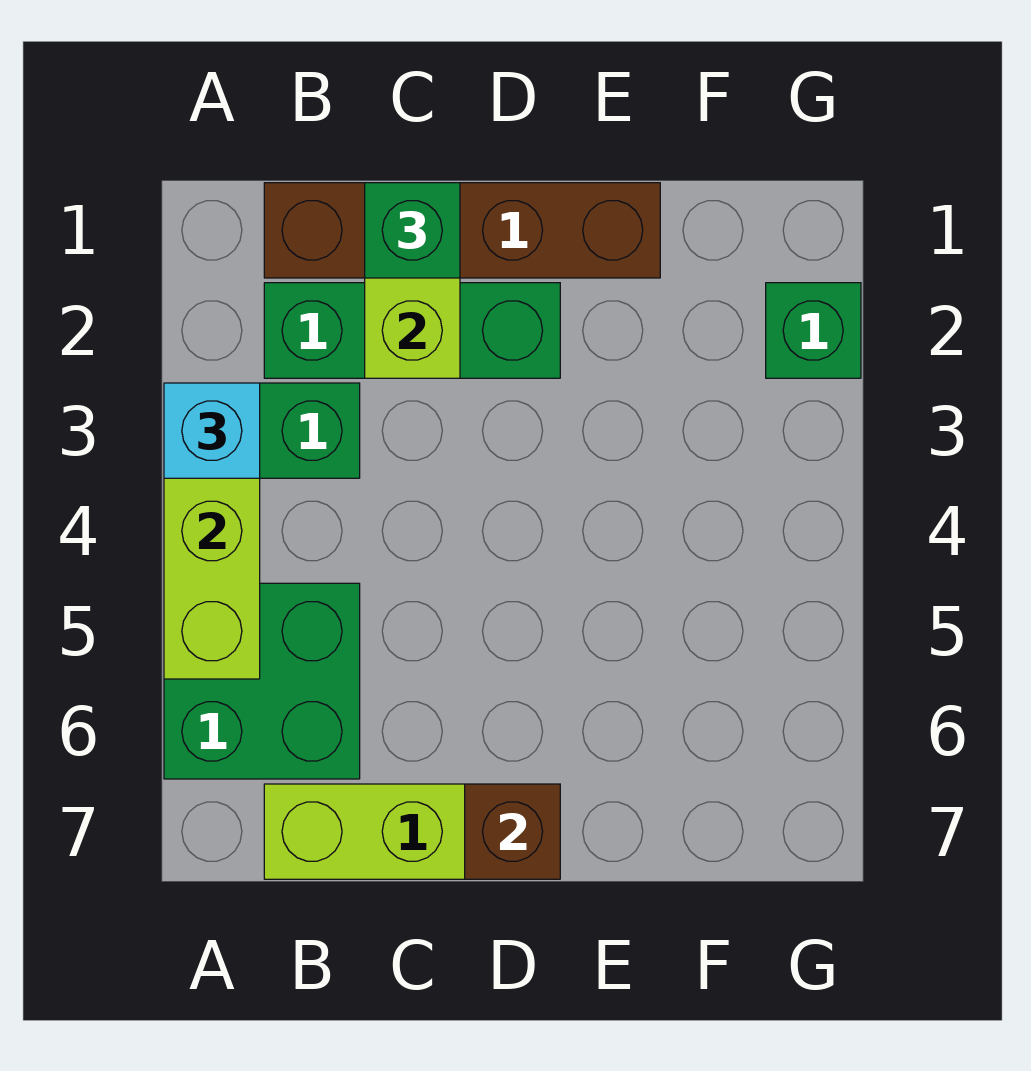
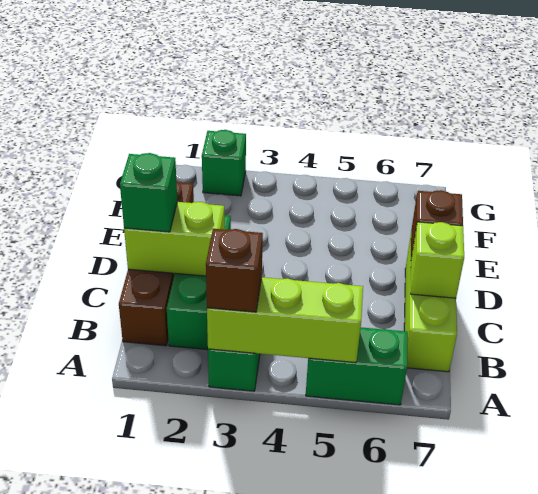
cyan 1x1 brick [164,383,260,478] -> brown 1x1 brick [206,229,263,312]
green 2x2 brick [164,583,360,779] -> green 1x2 brick [306,327,408,405]
none -> lime 1x1 brick [411,222,464,298]

